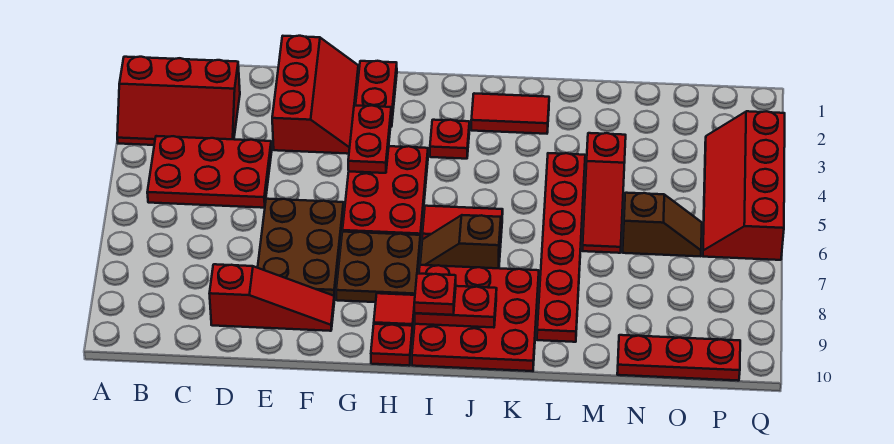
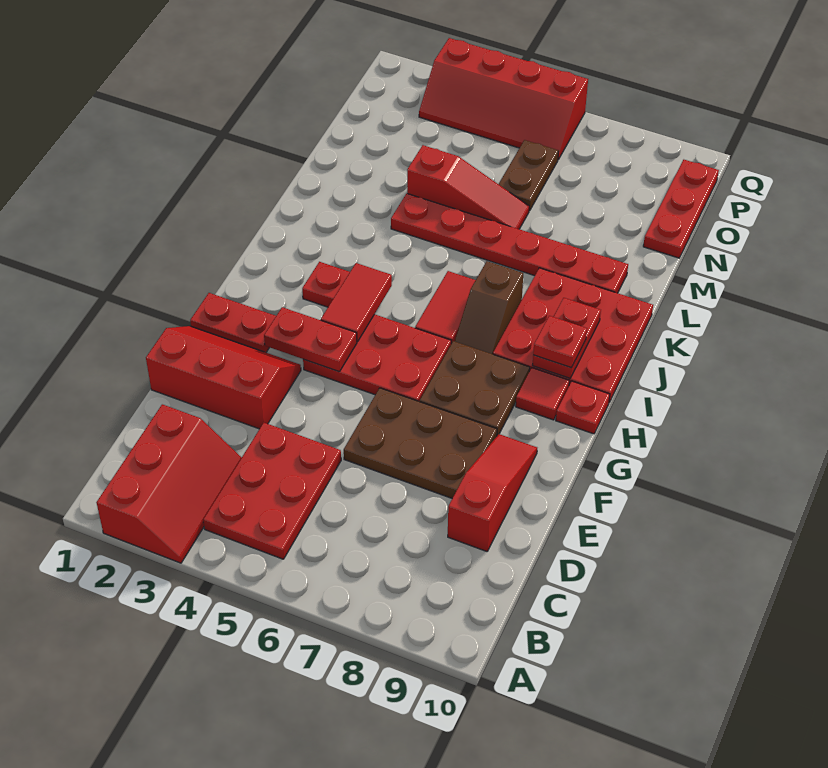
red 1x2 tile [471,93,549,134] -> red 1x2 tile moved to [321,263,392,342]
brown 1x2 slope [623,193,702,256] -> brown 1x2 plate [499,140,558,211]

